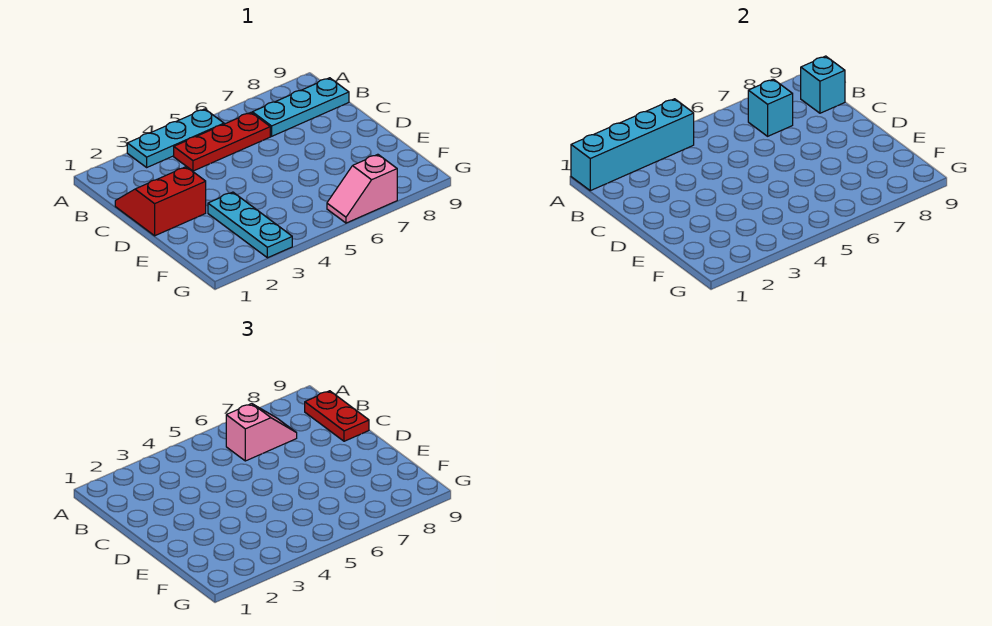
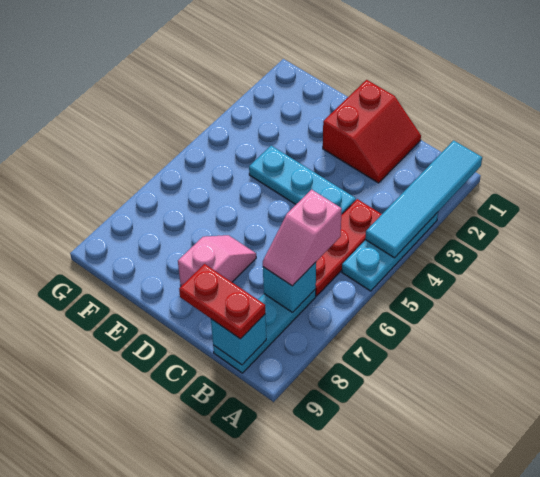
cyan 1x4 brick [571,99,694,191] -> cyan 1x4 tile [365,140,482,258]
cyan 1x3 plate [208,192,292,258] -> cyan 1x3 plate moved to [249,146,356,215]
pink 1x2 slope [327,154,397,223] -> pink 1x2 slope moved to [178,235,256,286]

